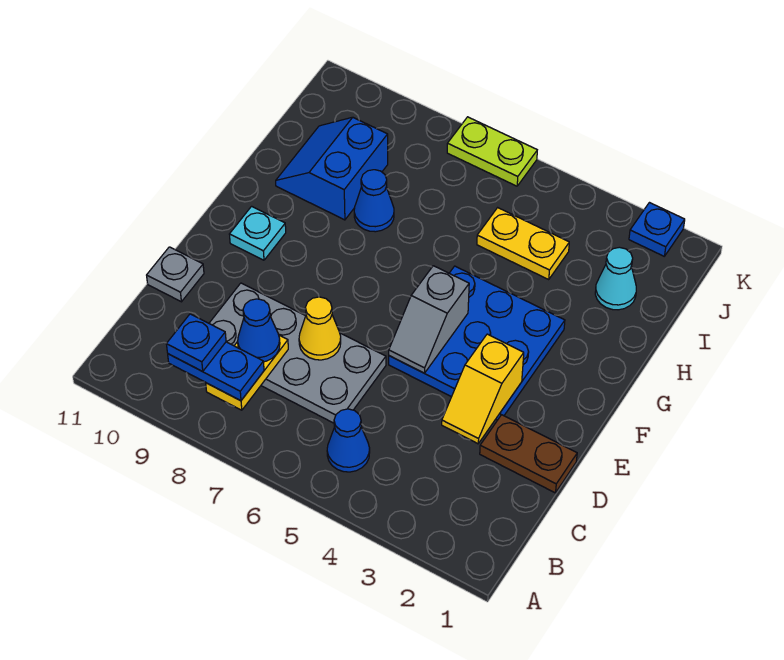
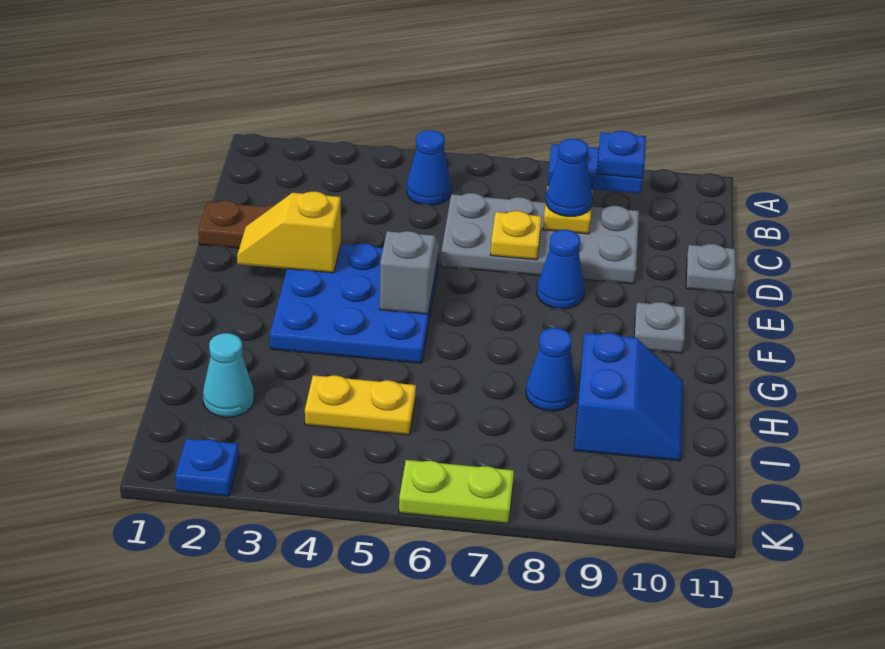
yellow 1x2 slope [442,334,524,444] -> yellow 1x2 slope turned to [237,192,341,273]
yellow 1x1 cone [299,297,341,360] -> yellow 1x1 plate [491,211,542,260]
none -> blue 1x1 cone [537,230,585,309]
cyan 1x1 plate [229,206,286,260] -> grey 1x1 plate [634,302,685,353]

